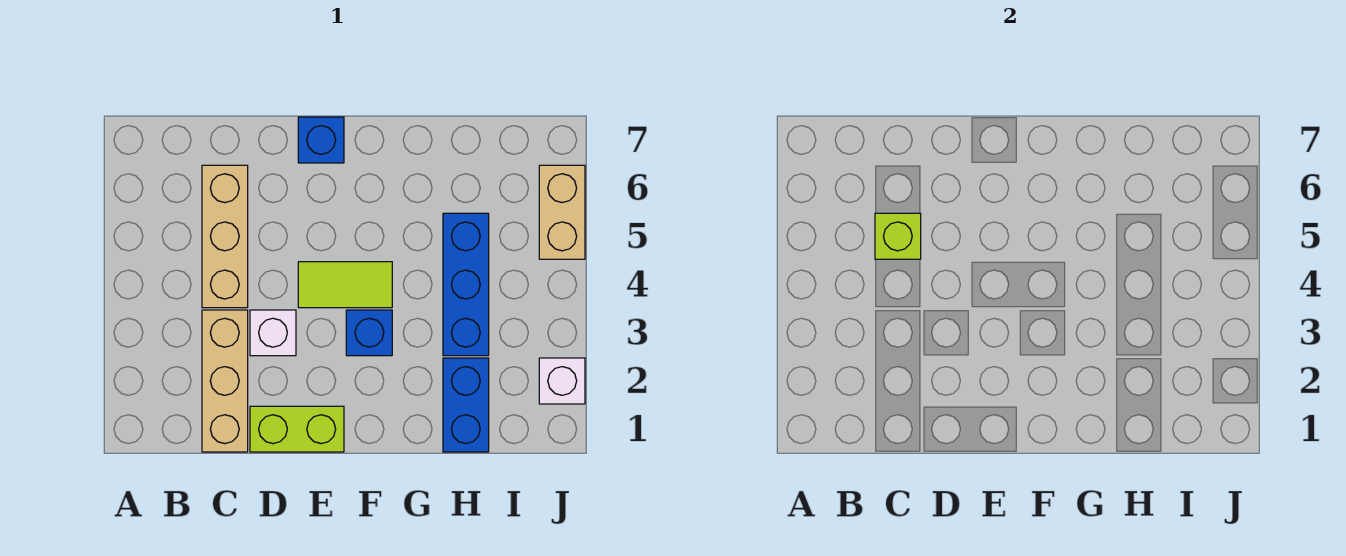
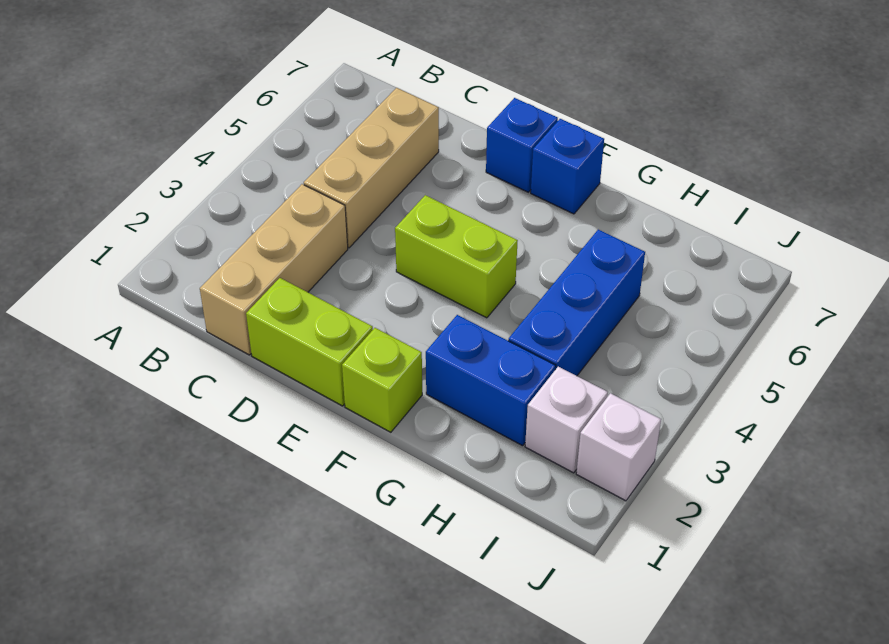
lime 1x1 brick [875,213,921,259] -> lime 1x1 brick moved to [342,328,422,432]
white 1x1 brick [250,310,296,356] -> white 1x1 brick moved to [525,367,608,473]
lime 1x2 tile [298,262,392,308] -> lime 1x2 brick [395,195,518,318]
blue 1x1 brick [346,310,392,356] -> blue 1x1 brick moved to [531,119,604,214]
blue 1x2 brick [443,358,489,452] -> blue 1x2 brick turned to [426,315,556,446]
tan 1x2 brick [539,165,585,259] -> none

